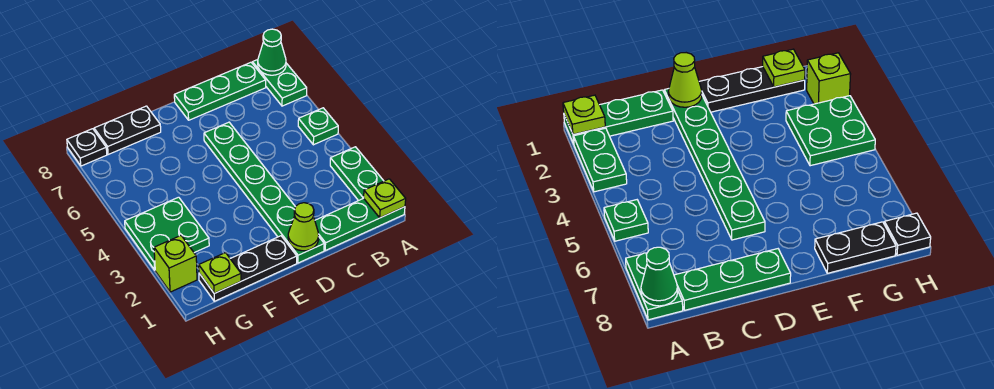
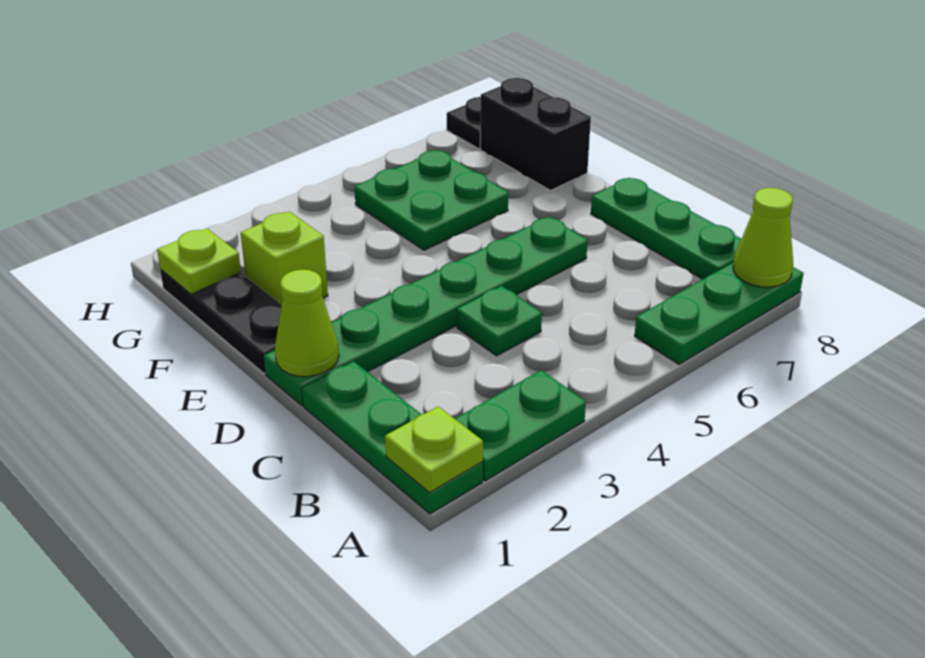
green 1x1 plate [298,108,338,145] -> green 1x1 plate moved to [457,286,542,356]
green 1x2 plate [252,60,307,106] -> green 1x3 plate [635,262,804,364]
green 1x1 cone [258,29,286,75] -> lime 1x1 cone [733,188,793,287]
black 1x2 plate [94,106,161,155] -> black 1x2 brick [480,78,591,190]
green 2x2 plate [125,197,209,270] -> green 2x2 plate moved to [354,150,508,250]
lime 1x1 brick [154,236,197,292] -> lime 1x1 brick moved to [241,212,328,305]

